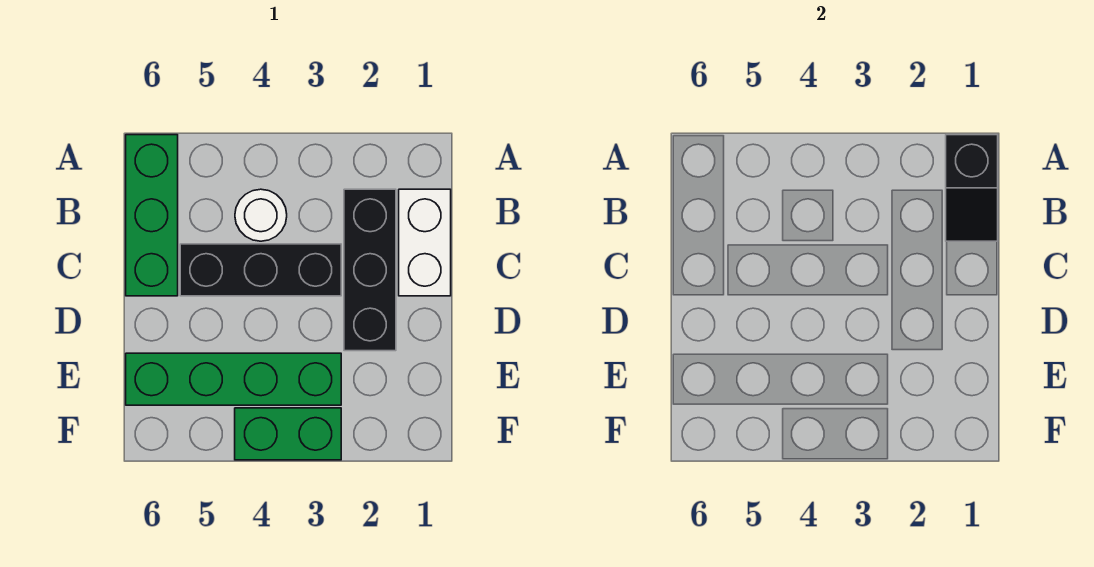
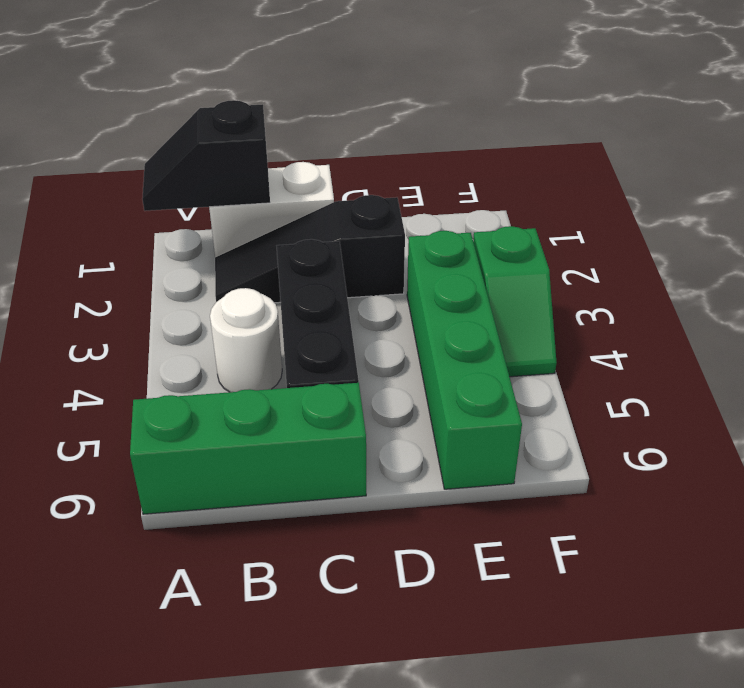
black 1x2 slope [946,135,998,241] -> black 1x2 slope turned to [142,100,270,211]
black 1x3 brick [344,189,396,351] -> black 1x3 slope [215,195,405,303]
green 1x2 brick [235,408,341,460] -> green 1x2 slope [473,226,557,377]

